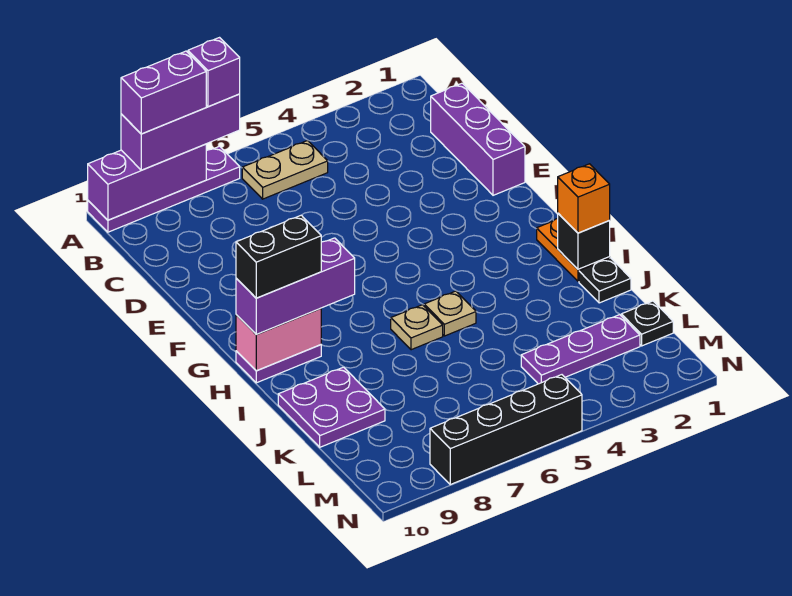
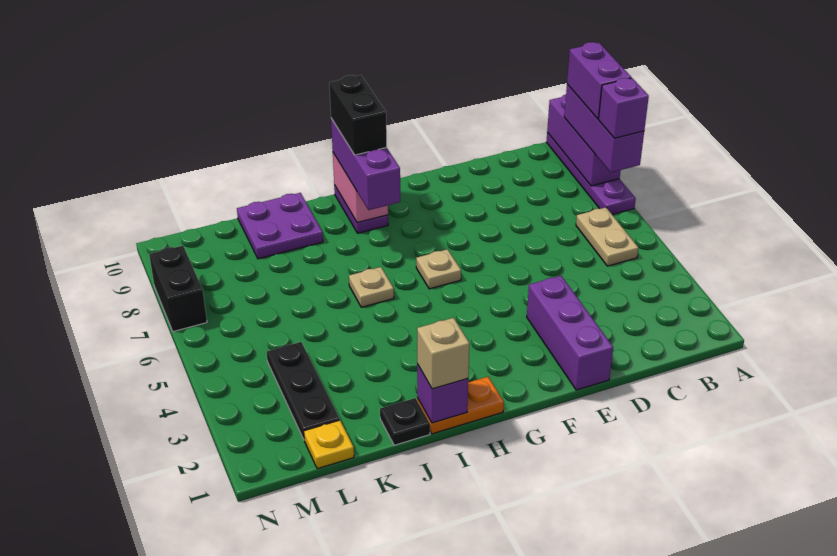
purple 1x3 brick [431,83,525,195] -> purple 1x3 brick turned to [527,276,613,390]
black 1x1 brick [558,213,610,269] -> purple 1x1 brick [417,364,468,423]
orange 1x1 brick [558,164,610,233] -> tan 1x1 brick [417,318,470,389]
tan 1x1 plate [424,291,476,336] -> tan 1x1 plate moved to [416,249,461,289]
black 1x1 plate [621,301,673,346] -> yellow 1x1 plate [304,420,354,469]
purple 1x3 plate [521,315,640,384] -> black 1x3 plate [267,342,340,439]
black 1x4 brick [430,375,582,484] -> black 1x2 brick [149,246,207,332]

